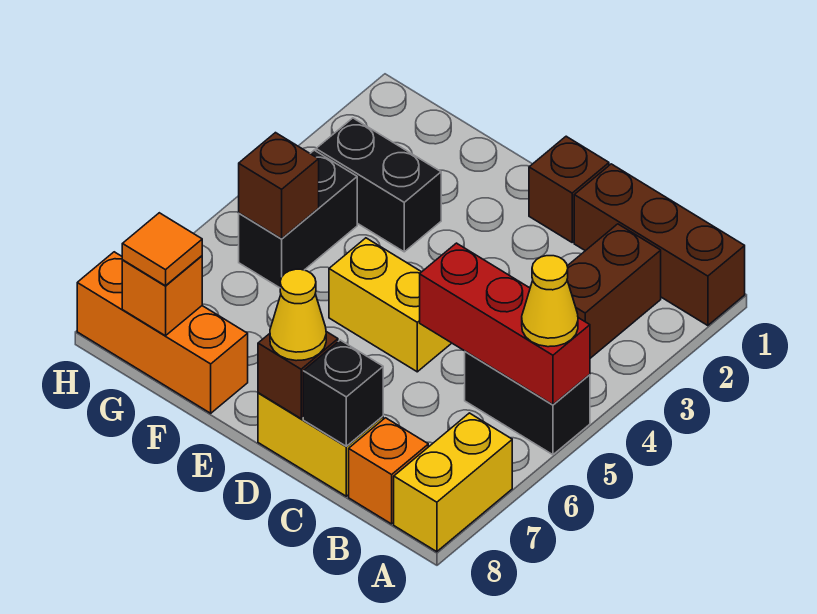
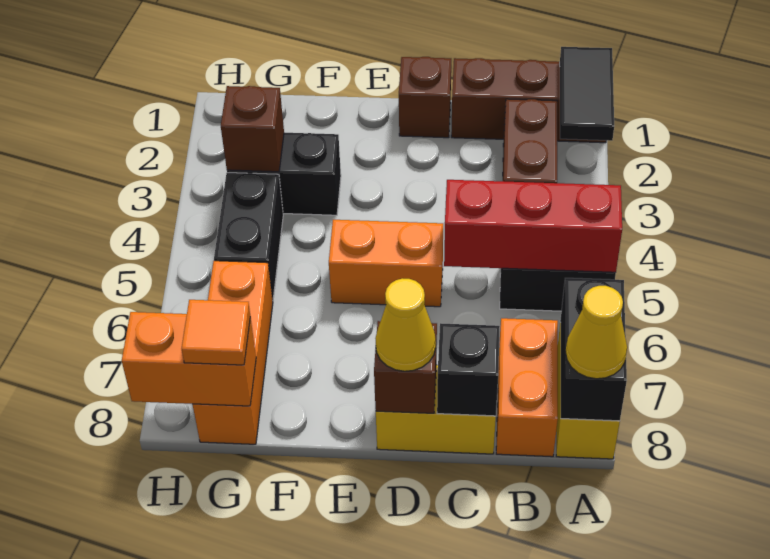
none -> black 1x2 tile [560,47,614,141]
yellow 1x1 cone [522,256,578,347] -> yellow 1x1 cone moved to [566,286,627,379]
none -> black 1x2 brick [560,278,627,421]
orange 1x1 brick [349,418,428,524] -> orange 1x2 brick [496,318,558,457]
yellow 1x2 brick [329,238,451,372] -> orange 1x2 brick [329,220,443,307]
orange 1x3 brick [77,252,248,413] -> orange 1x3 brick turned to [193,261,273,444]
brown 1x1 brick [239,133,319,239] -> brown 1x1 brick moved to [221,86,284,172]
orange 1x1 brick [122,256,202,336] -> orange 1x2 brick [122,312,256,406]

